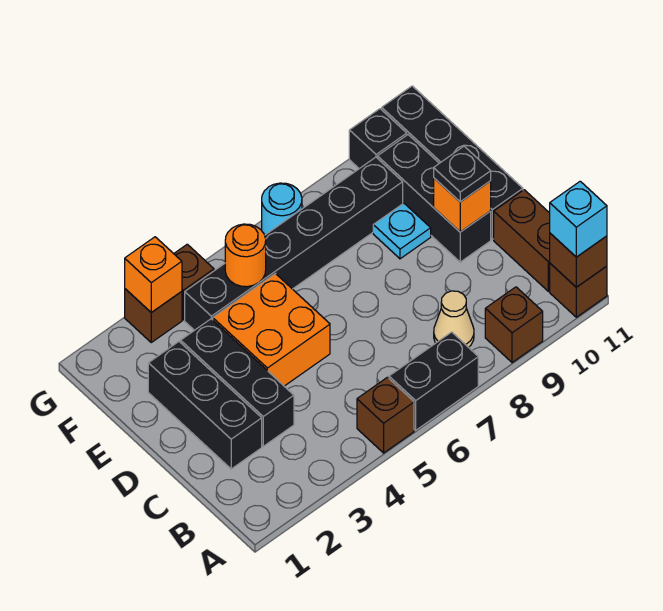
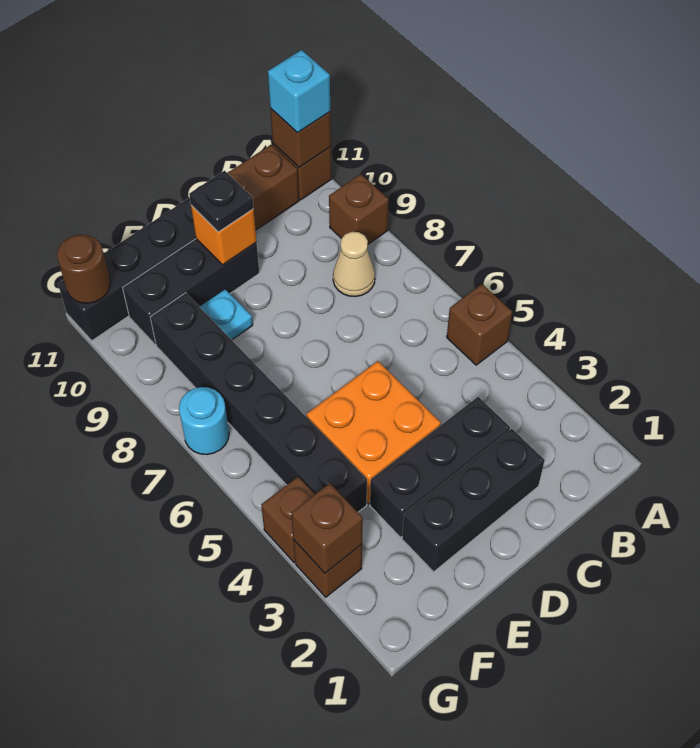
black 1x2 brick [389,332,478,430] -> none
orange 1x1 round brick [225,224,266,287] -> none
orange 1x1 brick [125,237,182,313] -> brown 1x1 brick [291,483,363,573]
black 1x1 brick [349,109,407,169] -> none
none -> brown 1x1 round brick [57,234,111,303]

